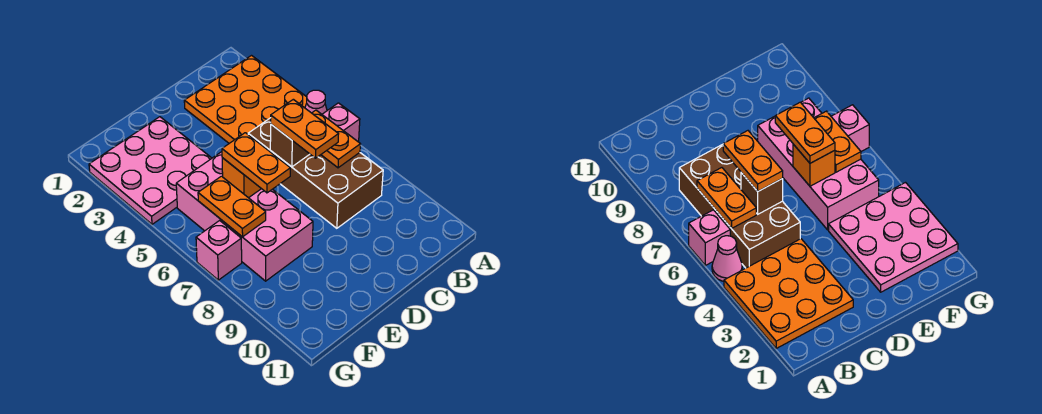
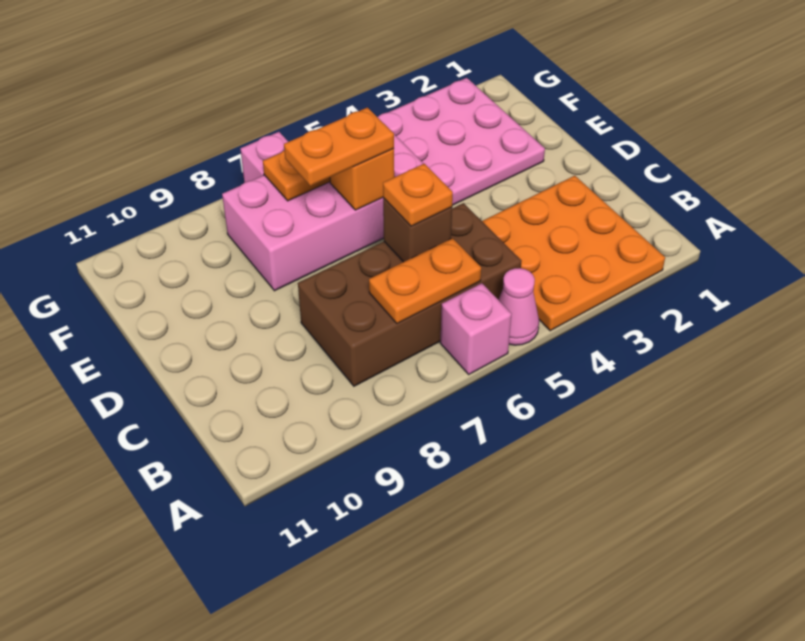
orange 1x2 plate [271,99,338,158] -> orange 1x1 plate [383,164,453,226]

